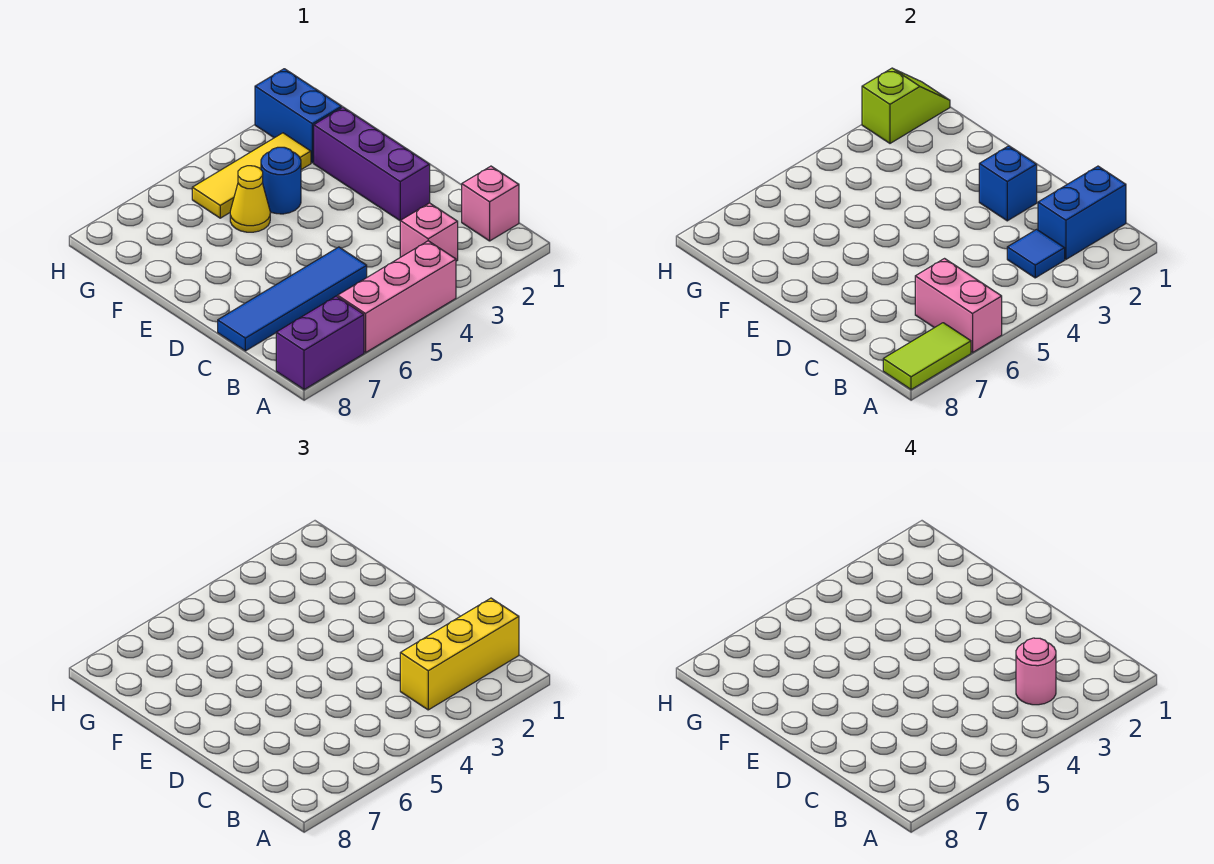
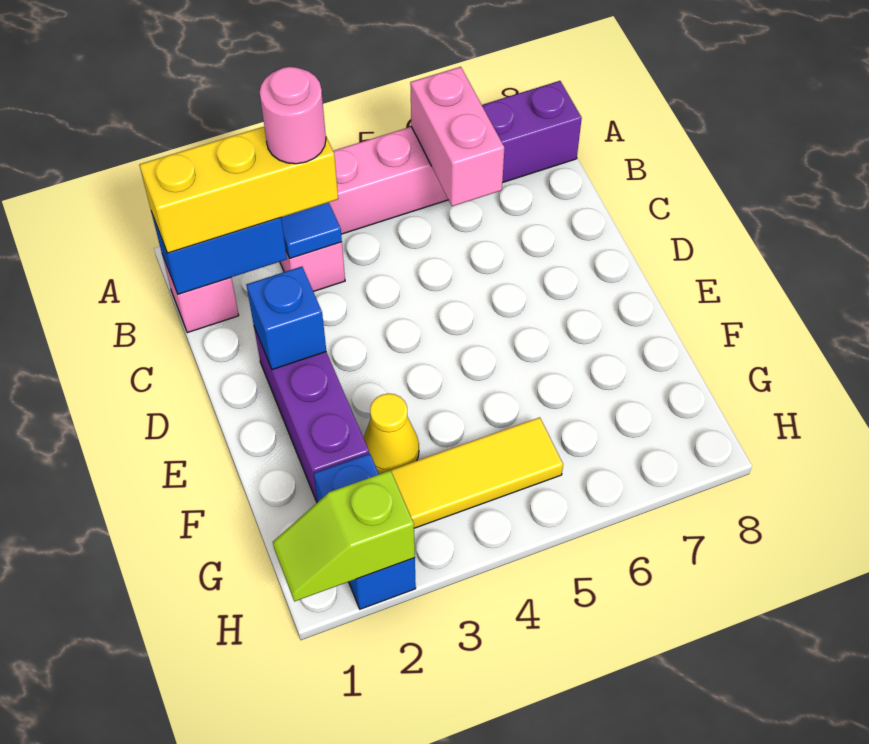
lime 1x2 tile [883,323,971,390] -> none
blue 1x4 tile [218,247,367,351] -> none
blue 1x1 round brick [261,147,301,214] -> none
yellow 1x1 cone [230,166,270,232] -> yellow 1x1 cone moved to [364,394,419,474]

